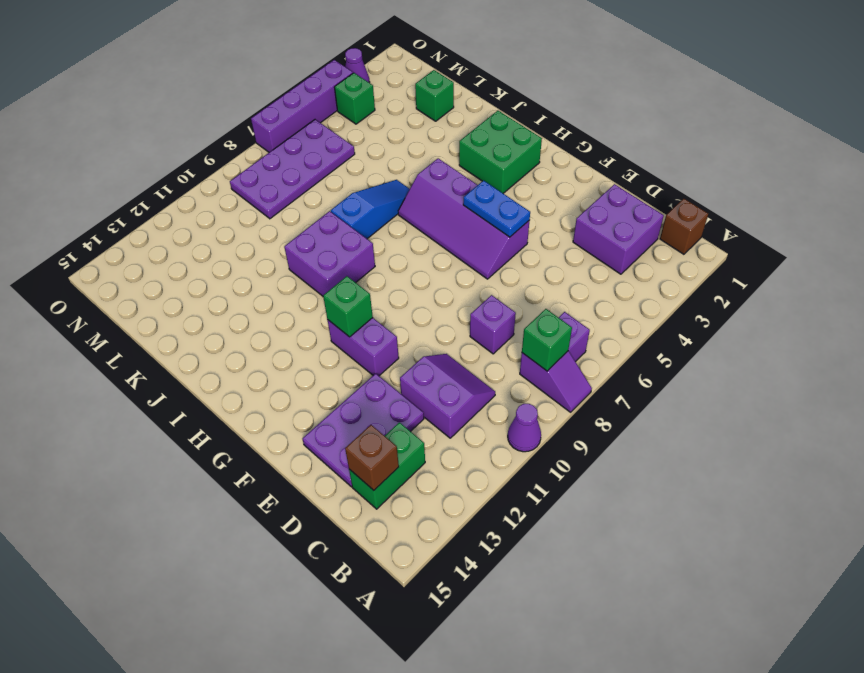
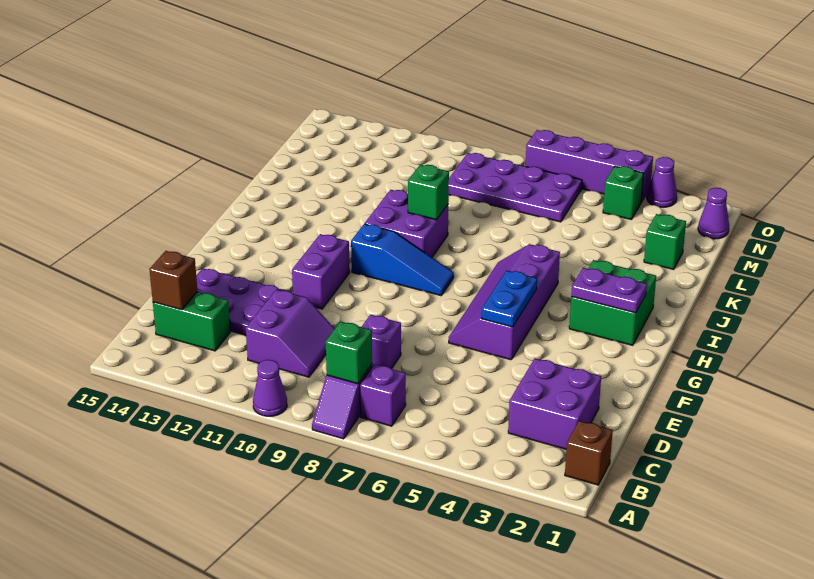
green 1x1 brick [323,276,373,337] -> green 1x1 brick moved to [408,165,449,220]
none -> purple 1x2 plate [571,268,647,313]
blue 1x3 slope [331,180,410,239] -> blue 1x3 slope moved to [351,224,454,296]
none -> purple 1x1 cone [698,188,729,239]

